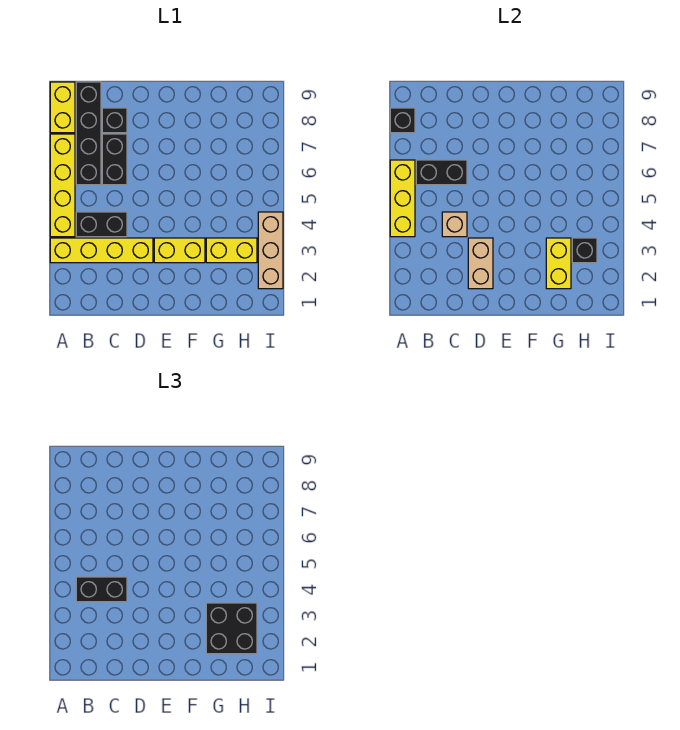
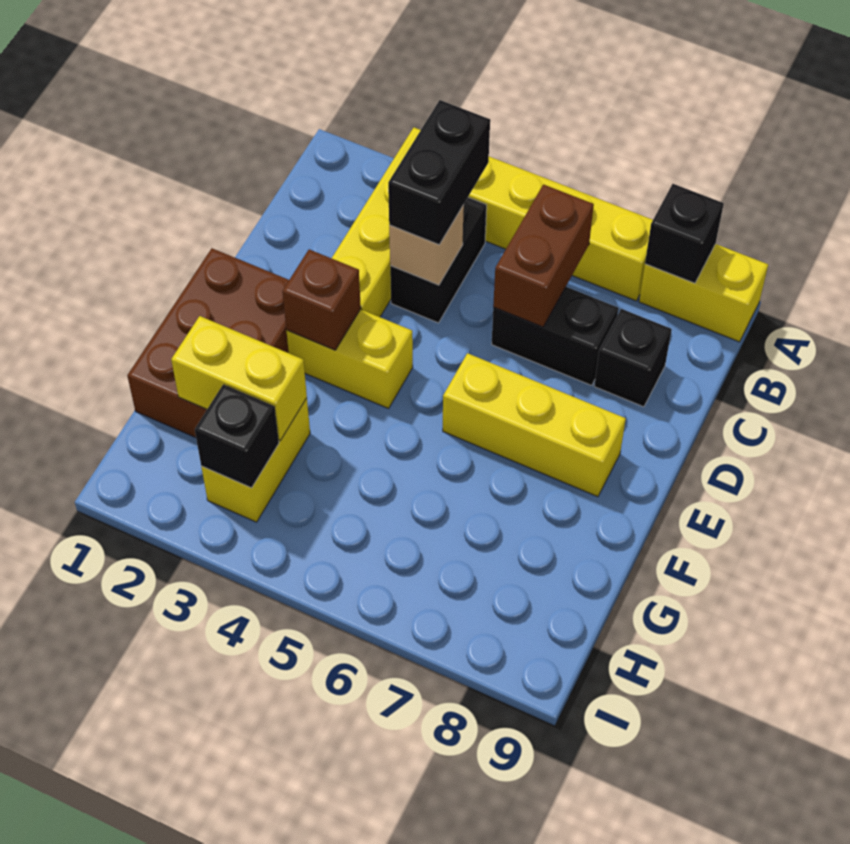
yellow 1x3 brick [390,160,415,237] -> yellow 1x3 brick moved to [443,353,626,497]
black 1x4 brick [76,82,101,185] -> none
black 1x2 brick [416,160,467,185] -> brown 1x2 brick [493,185,594,327]
tan 1x2 brick [468,238,493,289] -> none
none -> brown 2x3 brick [127,248,289,438]
yellow 1x2 brick [154,238,205,263] -> yellow 1x2 brick turned to [286,309,413,408]
none -> brown 1x1 brick [282,250,361,350]
black 2x2 brick [206,603,257,654] -> none
tan 1x3 brick [258,212,283,289] -> none

